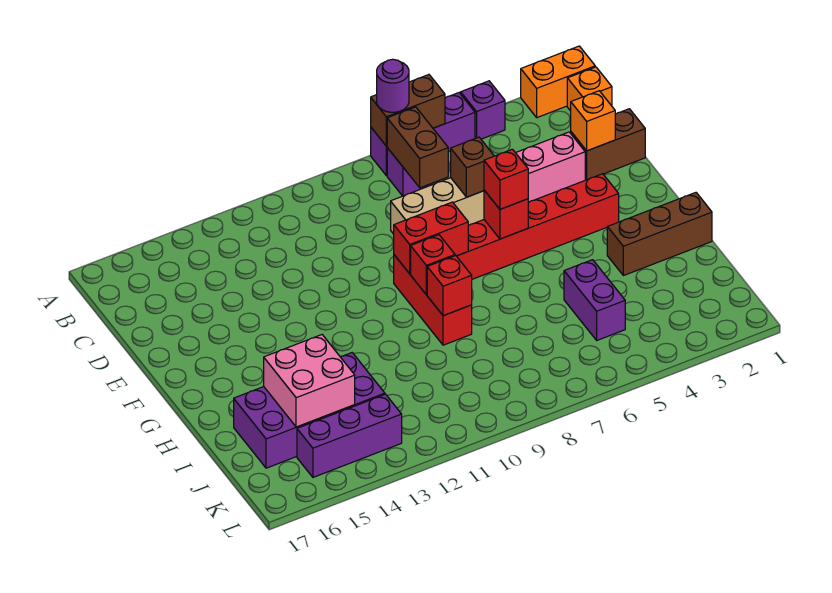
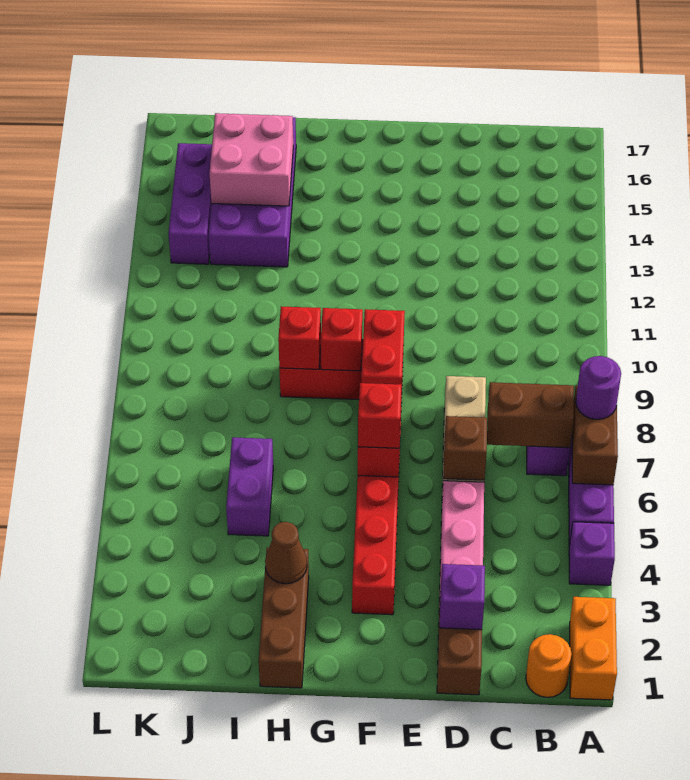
orange 1x1 brick [567,67,612,111] -> orange 1x1 round brick [526,634,572,697]
orange 1x1 brick [571,91,615,151] -> purple 1x1 brick [440,564,485,630]
none -> brown 1x1 cone [265,522,307,584]
purple 1x2 brick [564,260,625,340] -> purple 1x2 brick turned to [226,437,273,536]

